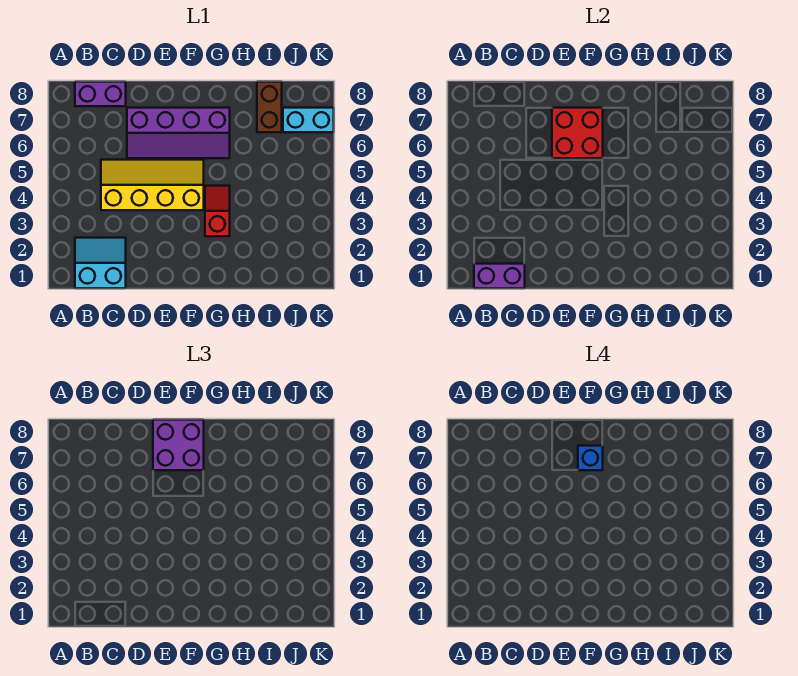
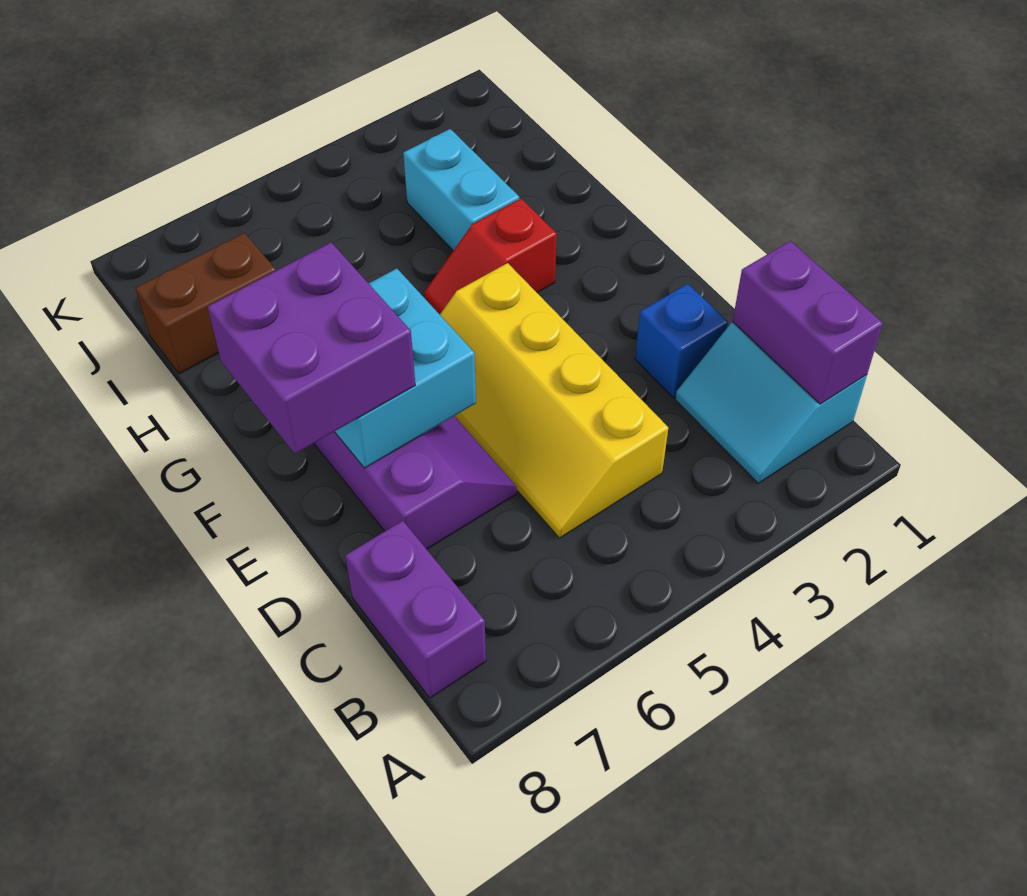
red 2x2 brick [552,108,603,158] -> cyan 2x2 brick [334,269,476,468]
blue 1x1 brick [578,446,603,470] -> blue 1x1 brick moved to [635,284,728,398]
cyan 1x2 brick [283,108,334,132] -> cyan 1x2 brick moved to [403,129,519,251]

